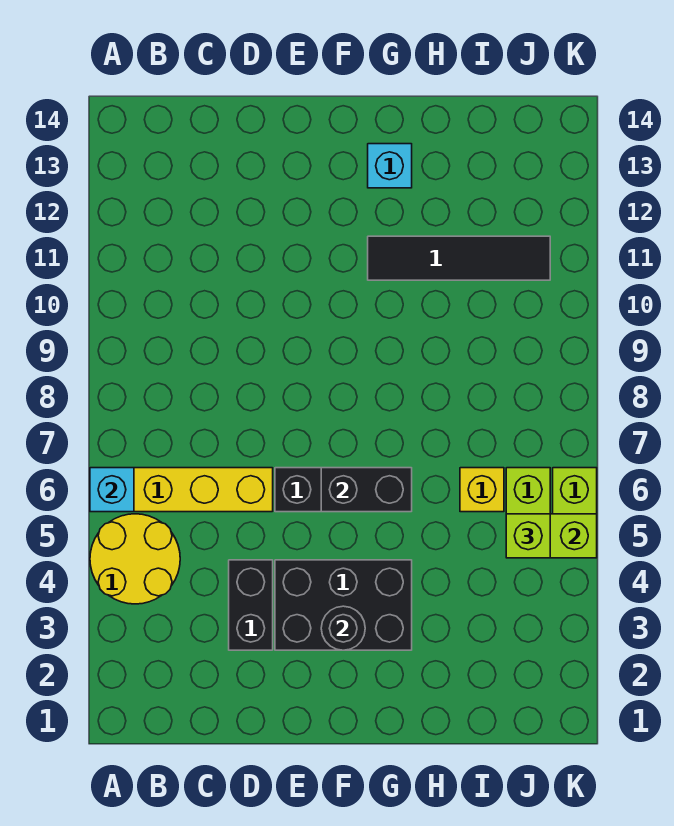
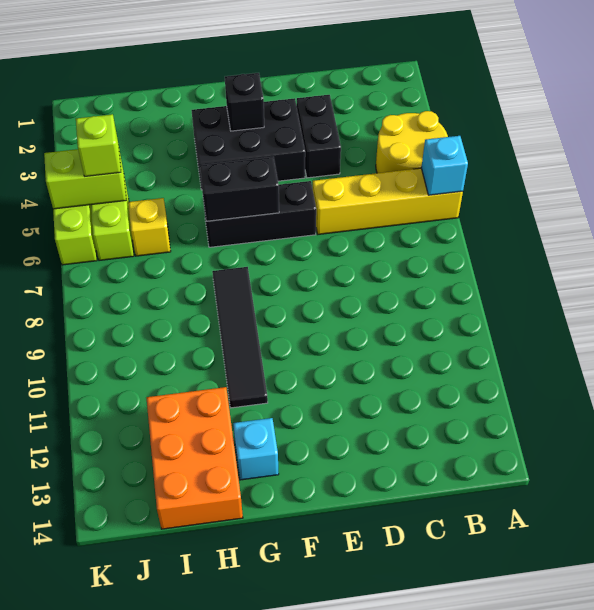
black 1x1 round brick [321,606,365,650] -> black 1x1 brick [225,73,264,131]
black 1x4 tile [368,236,550,280] -> black 1x4 tile turned to [212,267,268,408]
none -> orange 2x3 brick [147,387,243,529]

